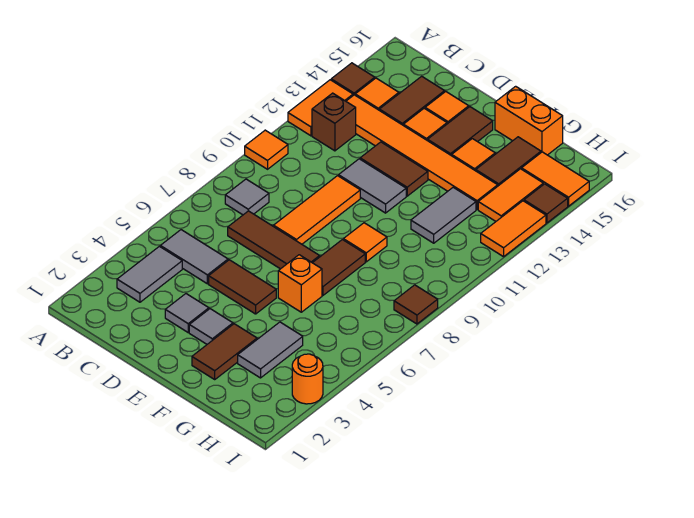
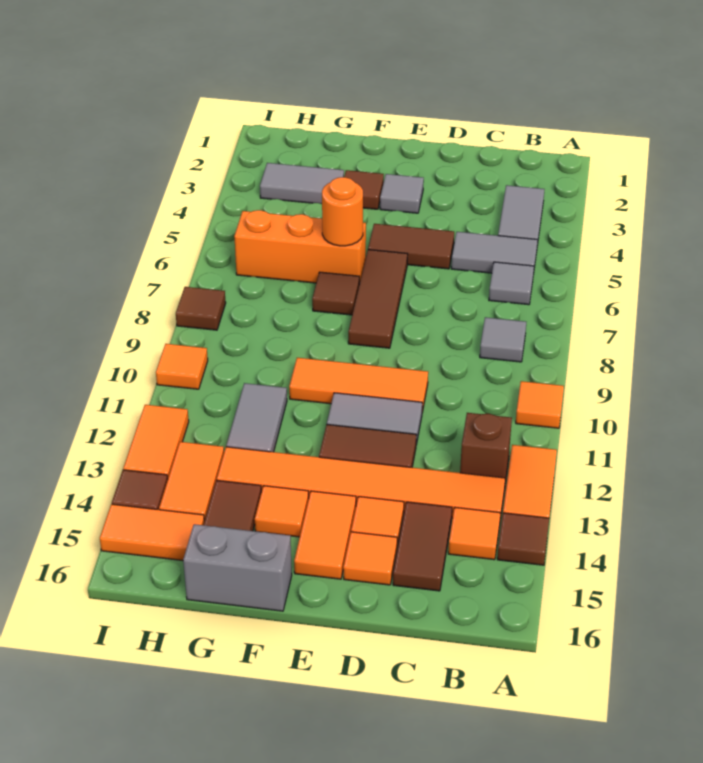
brown 1x3 tile [228,211,320,269] -> brown 1x3 tile turned to [348,250,408,348]
grey 1x1 tile [165,294,209,332] -> grey 1x1 tile moved to [489,262,534,305]
orange 1x3 tile [274,176,360,244] -> orange 1x3 tile turned to [289,358,428,412]
brown 1x2 tile [428,107,493,156] -> orange 1x2 tile [294,491,356,579]
brown 1x2 tile [192,324,257,379] -> brown 1x1 tile [344,170,384,209]
orange 1x1 brick [278,255,322,312] -> orange 1x3 brick [234,210,366,284]
brown 1x2 tile [313,240,365,295] -> brown 1x1 tile [312,272,359,315]
orange 1x1 tile [343,223,387,262] -> orange 1x1 tile moved to [156,344,208,389]
orange 1x2 brick [495,86,563,155] -> grey 1x2 brick [183,524,292,611]
grey 1x2 tile [238,322,303,378] -> grey 1x2 tile turned to [260,163,344,204]
orange 1x1 round brick [292,354,323,404] -> orange 1x1 round brick moved to [322,177,363,246]

